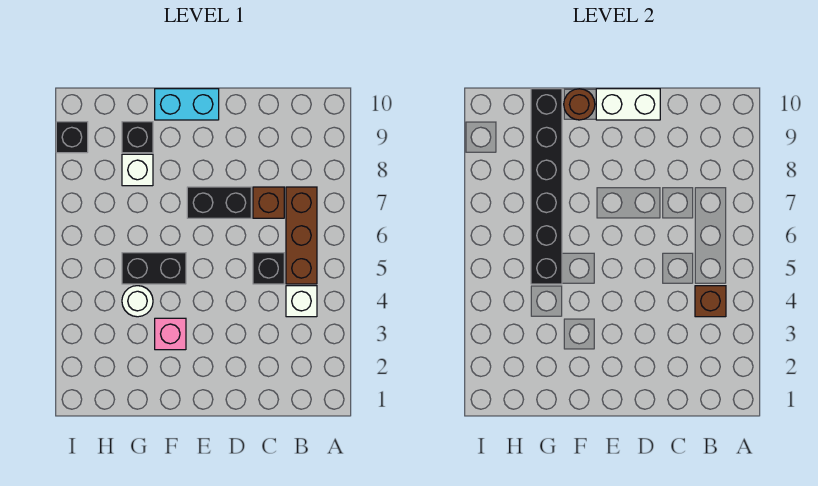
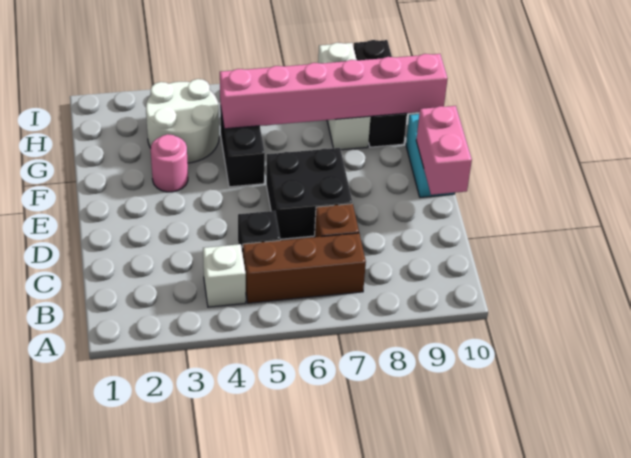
brown 1x1 brick [695,286,726,317] -> none
black 1x2 brick [187,187,251,218] -> black 2x2 brick [266,148,352,239]
white 1x2 brick [596,89,660,120] -> pink 1x2 brick [416,106,472,195]
pink 1x1 brick [155,318,186,350] -> pink 1x1 round brick [151,134,188,192]
brown 1x1 round brick [564,89,595,120] -> none
white 1x1 round brick [122,286,153,317] -> white 2x2 round brick [146,79,219,163]
black 1x6 brick [531,89,562,284] -> pink 1x6 brick [220,54,448,129]
white 1x1 brick [122,154,153,186] -> white 1x3 brick [318,43,371,150]

